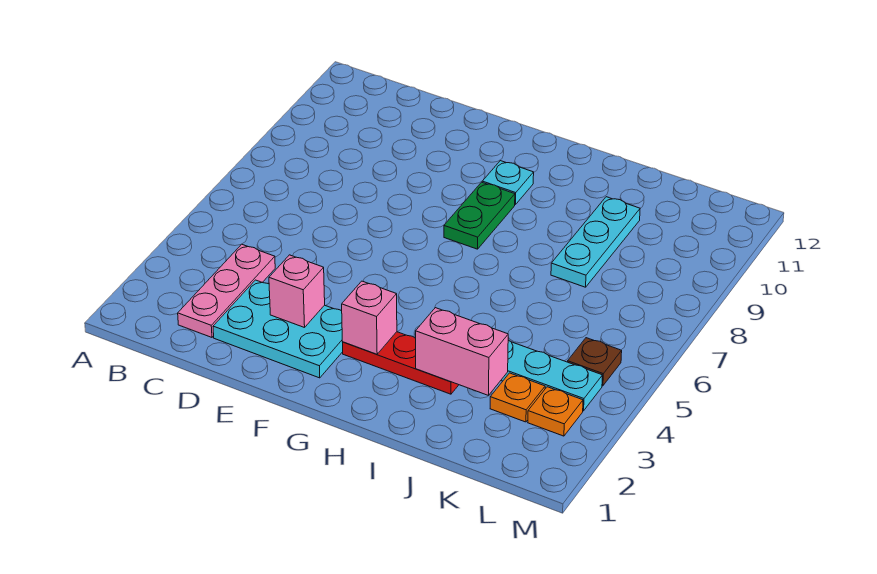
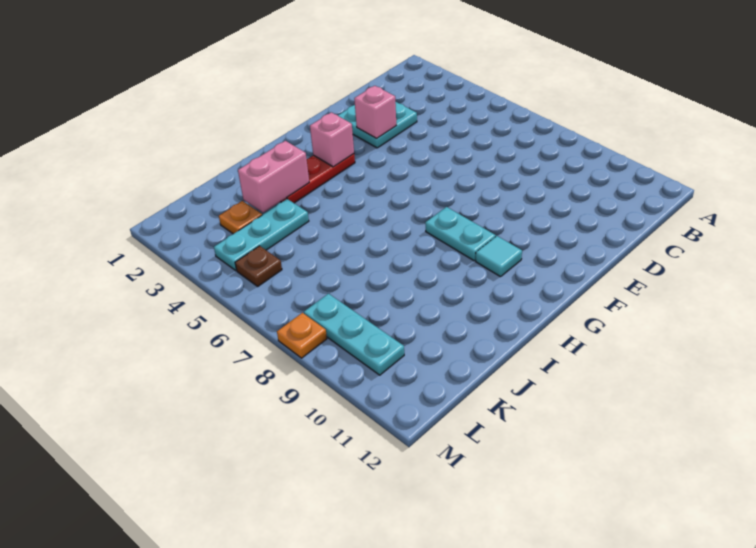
pink 1x3 plate [178,244,275,337] -> none
cyan 2x3 plate [213,280,343,378] -> cyan 2x2 plate [338,102,417,148]
green 1x2 plate [444,182,515,249] -> cyan 1x2 plate [425,207,496,261]
cyan 1x1 plate [482,161,534,205] -> cyan 1x1 tile [476,236,522,277]
cyan 1x3 plate [551,197,640,287] -> cyan 1x3 plate moved to [304,294,404,375]
orange 1x1 plate [528,387,583,436] -> orange 1x1 plate moved to [277,313,327,358]

